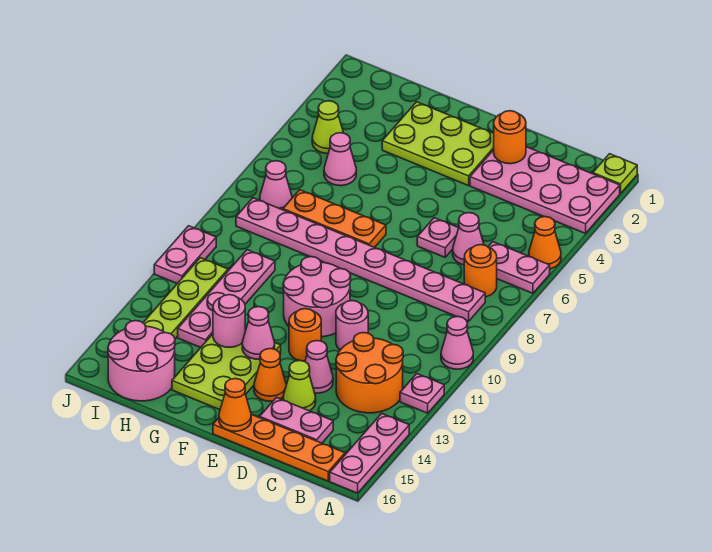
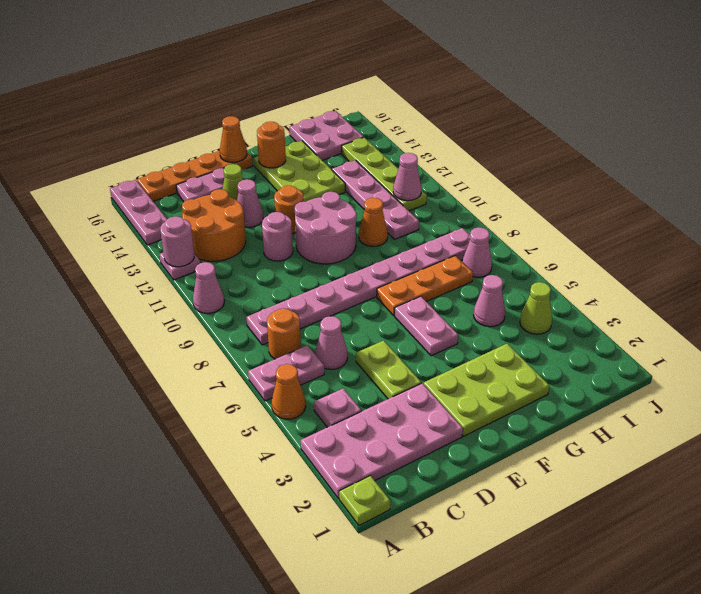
orange 1x1 round brick [494,111,526,164] -> orange 1x1 round brick moved to [257,122,286,168]
none -> lime 1x2 plate [356,341,421,399]
pink 1x1 plate [417,218,458,257] -> pink 1x1 plate moved to [314,389,361,427]
orange 1x1 cone [254,348,286,401] -> orange 1x1 cone moved to [359,198,388,246]
pink 1x1 cone [242,307,275,359] -> pink 1x1 cone moved to [393,153,422,201]
pink 1x1 round brick [213,295,245,347] -> pink 1x1 round brick moved to [160,216,194,267]
pink 2x2 round brick [108,321,175,401] -> pink 2x2 plate [290,111,364,160]
pink 1x2 plate [154,226,216,283] -> pink 1x2 plate moved to [395,296,458,356]

